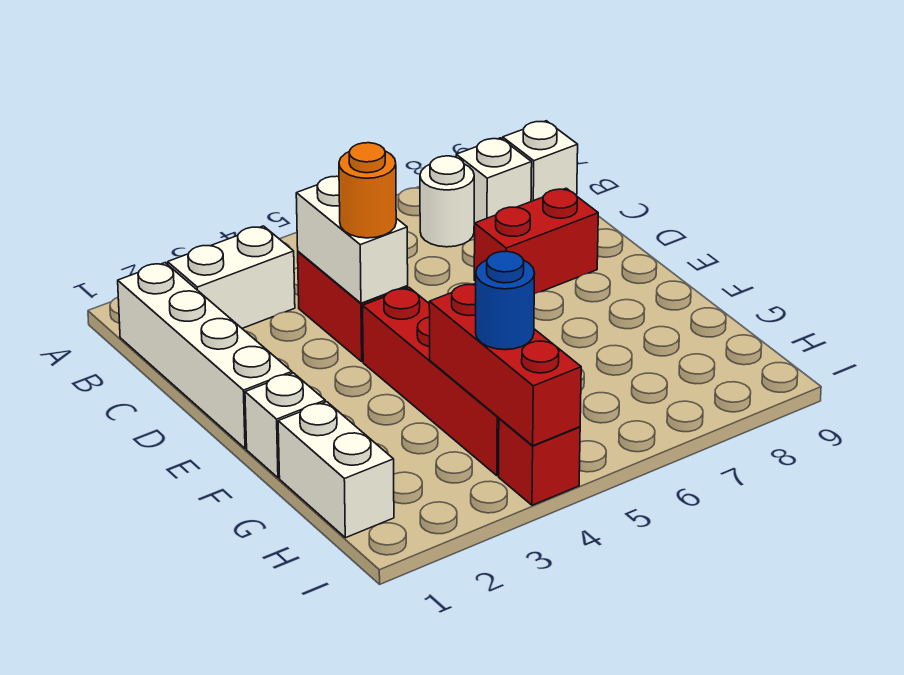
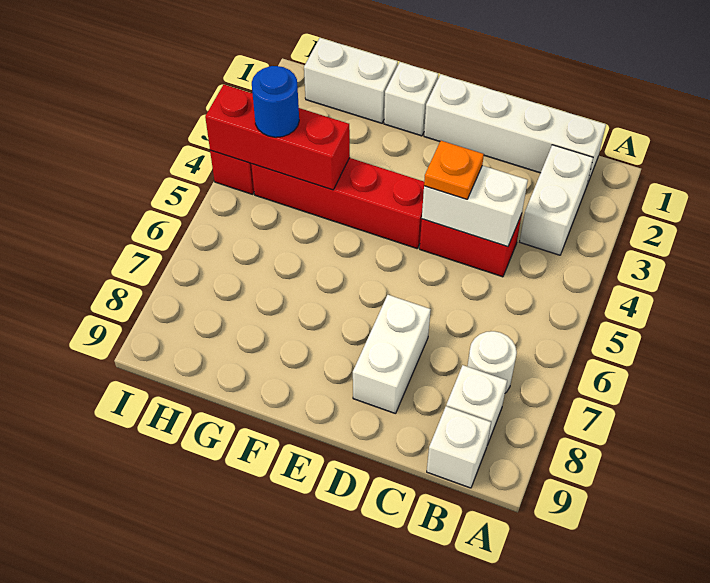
orange 1x1 round brick [339,143,396,238] -> orange 1x1 plate [424,141,484,199]
red 1x2 brick [474,188,598,294] -> white 1x2 brick [353,295,431,414]

